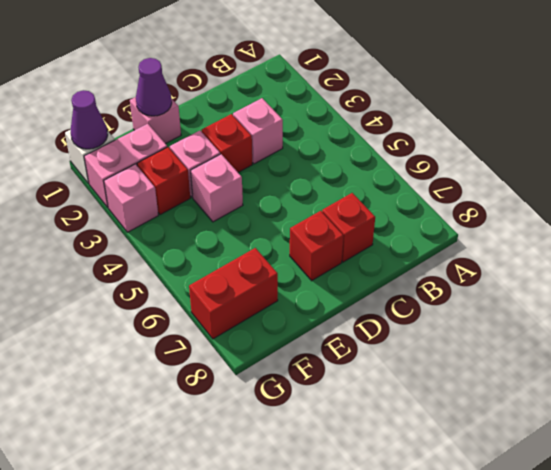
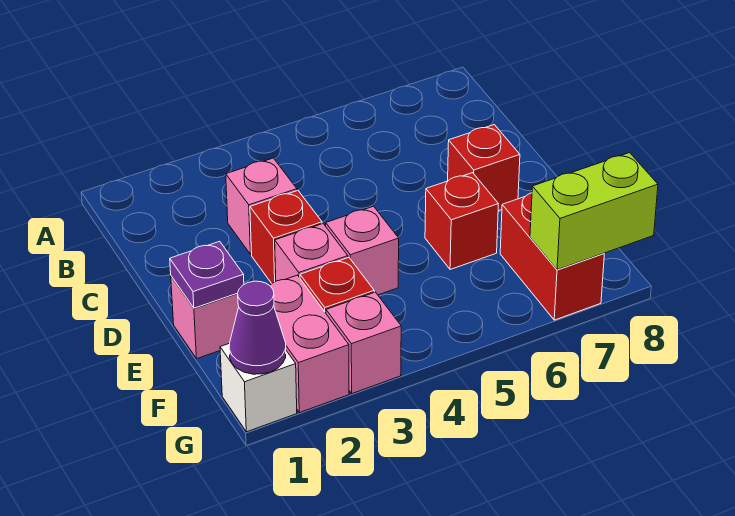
red 1x1 brick [322,193,375,262] -> red 1x1 brick moved to [425,173,498,270]
purple 1x1 cone [136,58,172,116] -> purple 1x1 plate [170,241,244,308]
none -> lime 1x2 brick [530,153,658,270]

